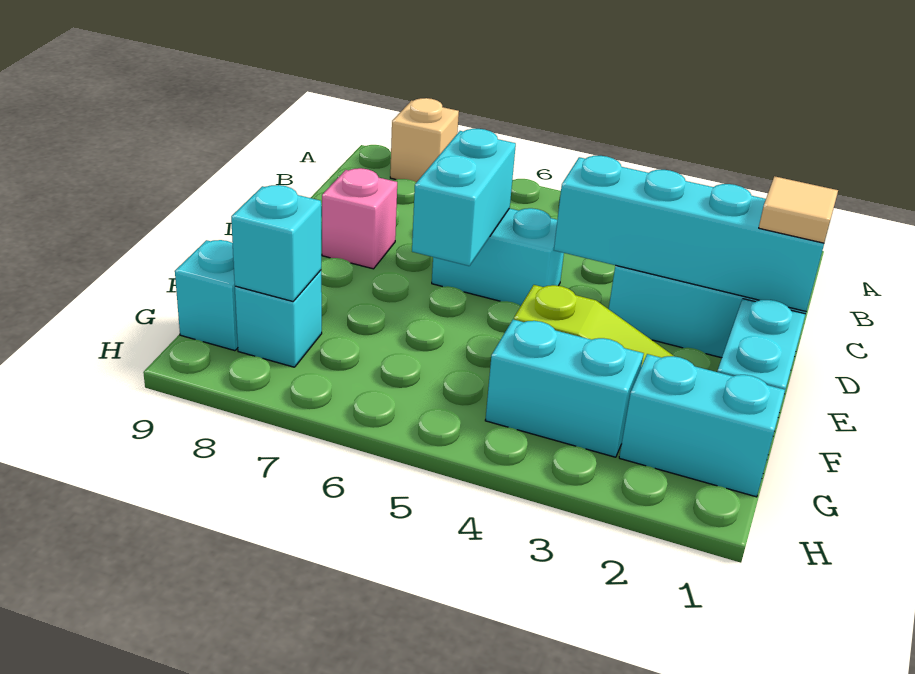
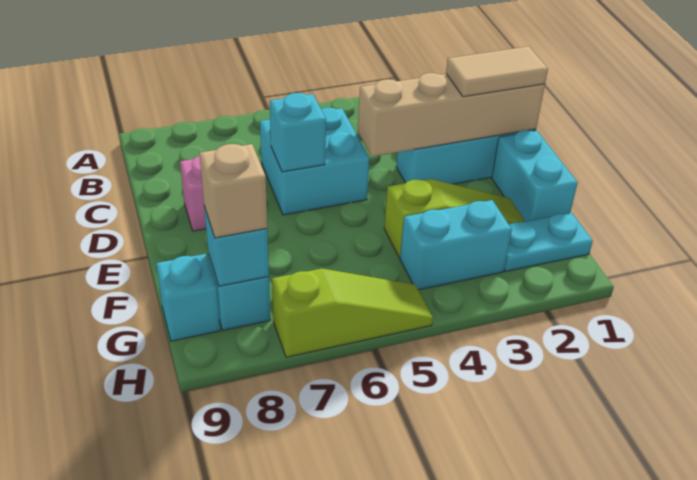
tan 1x1 brick [390,98,459,182] -> tan 1x1 brick moved to [199,144,267,238]
cyan 1x4 brick [554,156,824,311] -> tan 1x4 brick [358,73,545,157]
tan 1x1 tile [759,176,838,243] -> tan 1x2 tile [446,46,548,97]
cyan 1x2 brick [432,208,564,306] -> cyan 2x2 brick [260,108,369,215]
cyan 1x2 brick [412,129,516,266] -> cyan 1x1 brick [270,93,326,172]
cyan 1x2 brick [619,354,785,497] -> cyan 1x2 plate [504,213,593,271]
none -> lime 1x3 slope [272,268,433,357]

